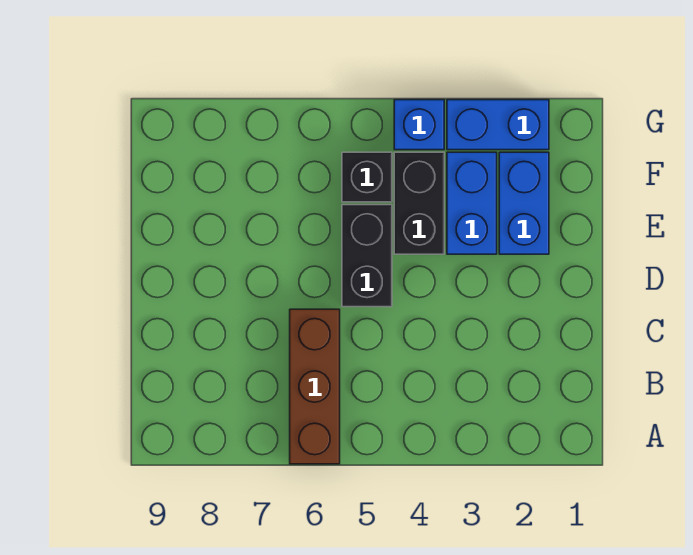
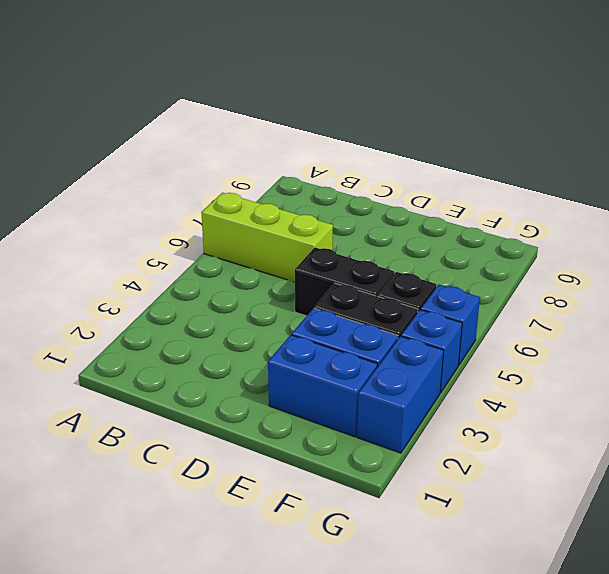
brown 1x3 brick [290,309,340,464] -> lime 1x3 brick [201,193,333,282]
none -> blue 1x1 brick [421,285,480,365]

